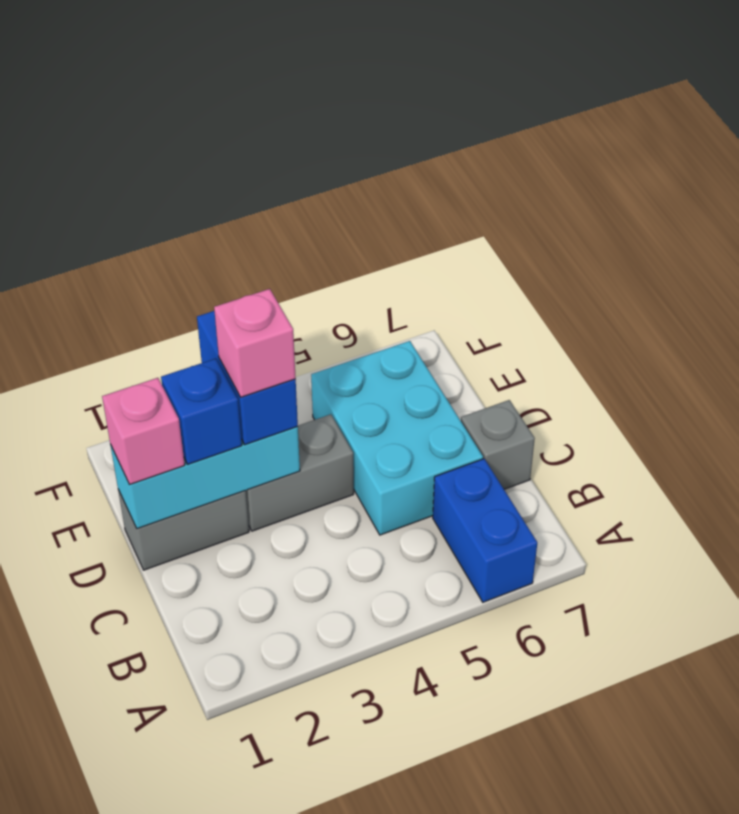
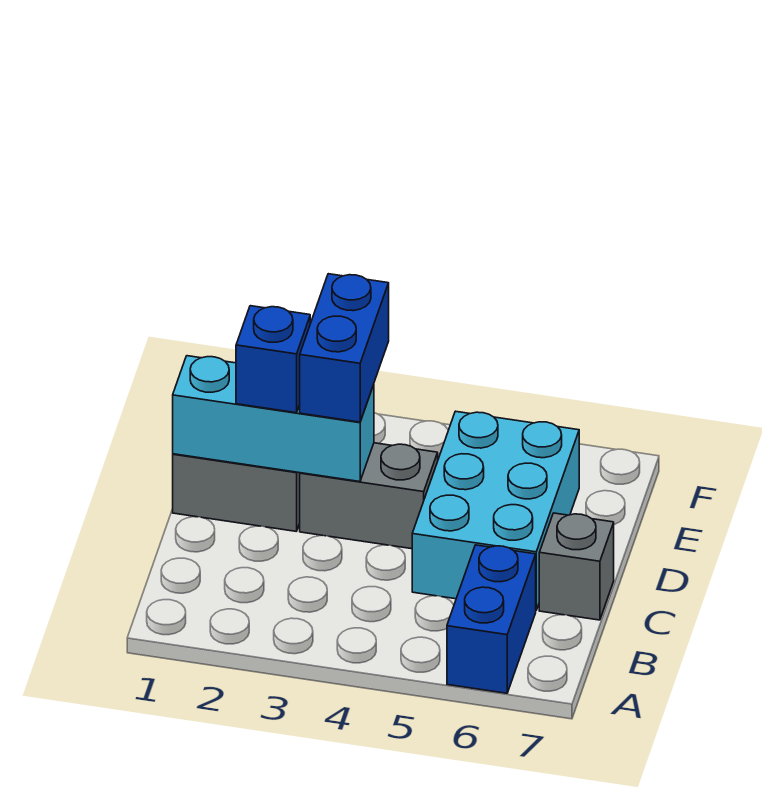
pink 1x1 brick [102,378,185,485] -> none
pink 1x1 brick [214,289,296,397] -> none

